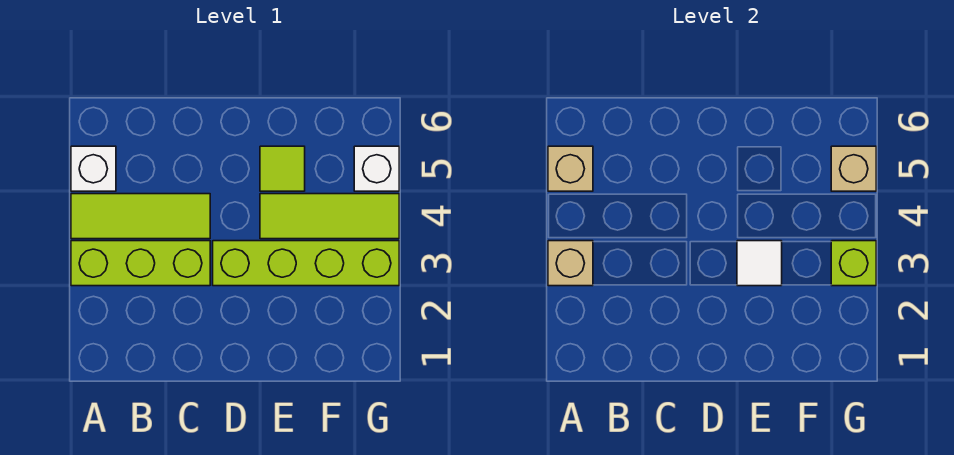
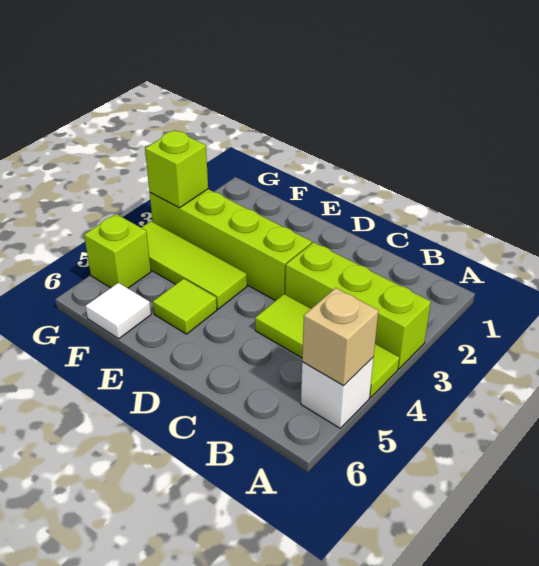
tan 1x1 brick [548,241,593,286] -> none
white 1x1 tile [737,241,782,286] -> white 1x1 tile moved to [86,283,151,339]
white 1x1 brick [354,146,399,191] -> lime 1x1 brick [84,214,151,288]
tan 1x1 brick [831,146,876,191] -> none

